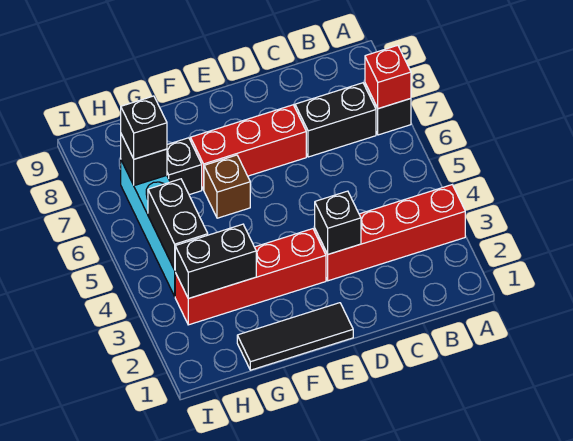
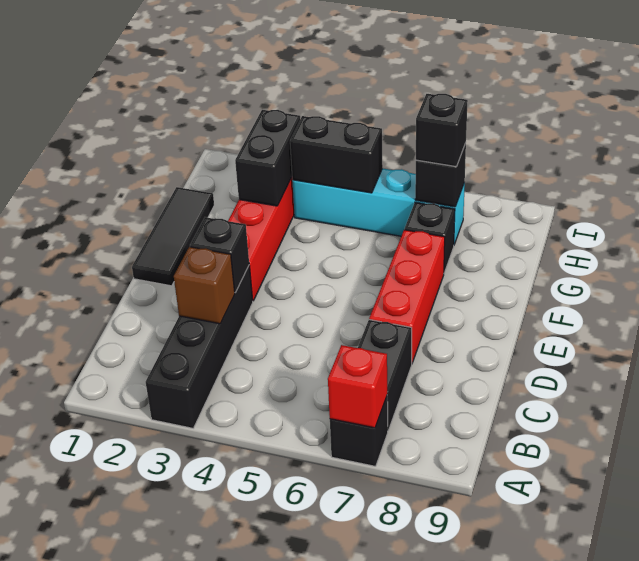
red 1x4 brick [315,185,465,281] -> black 1x4 brick [146,266,253,428]
brown 1x1 brick [204,155,250,218] -> brown 1x1 brick moved to [174,247,235,324]

